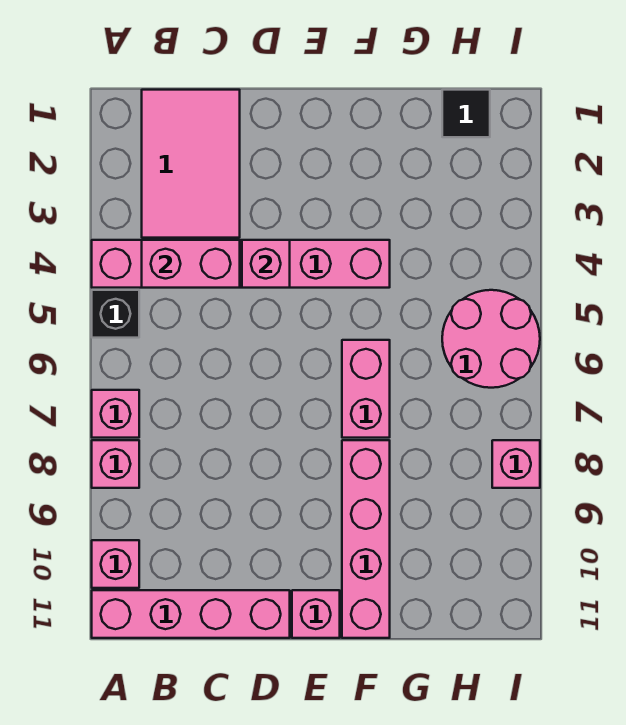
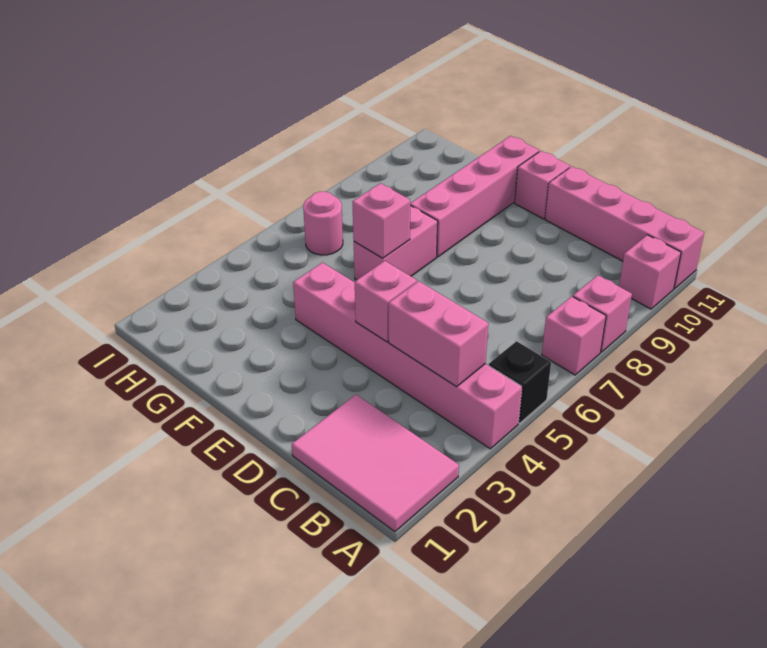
pink 2x3 tile [142,90,240,238] -> pink 2x3 tile turned to [292,395,459,532]
black 1x1 tile [442,90,490,137] -> none
pink 2x2 round brick [442,290,540,388] -> pink 1x1 round brick [303,192,343,255]
pink 1x1 brick [492,440,540,488] -> pink 1x1 brick moved to [352,183,410,258]

